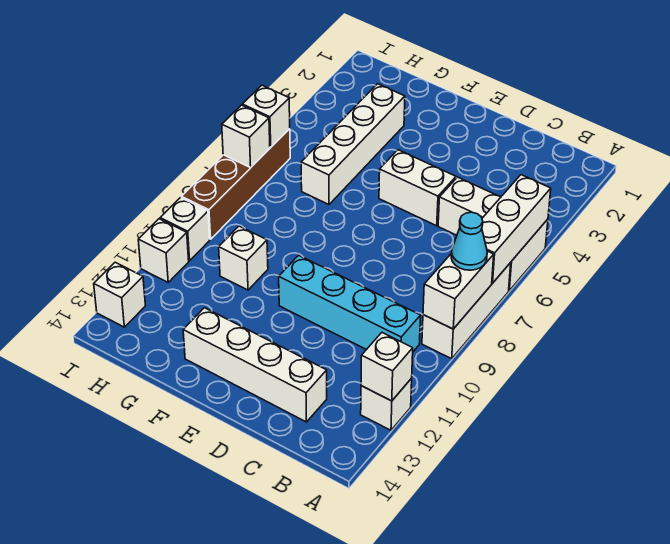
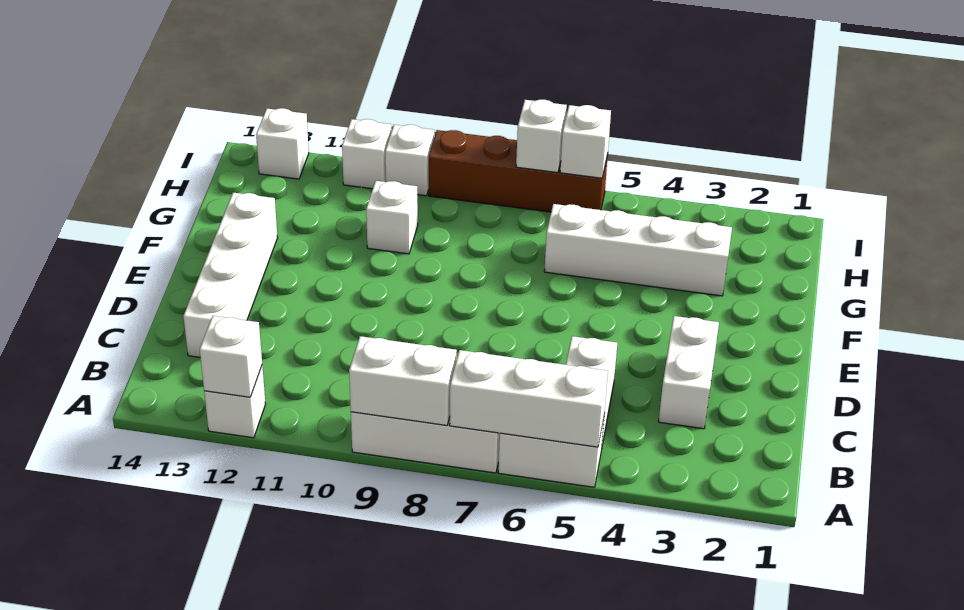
cyan 1x1 cone [451,212,487,270] -> none
cyan 1x4 brick [279,255,421,351] -> none
white 1x2 brick [379,150,456,226] -> white 1x2 brick moved to [659,316,719,429]

